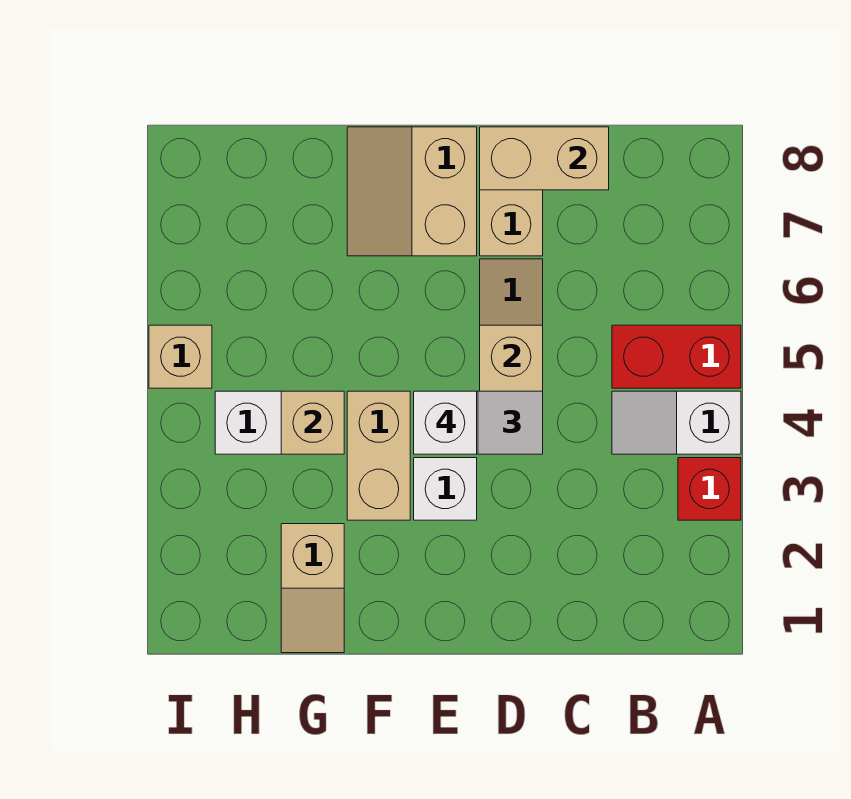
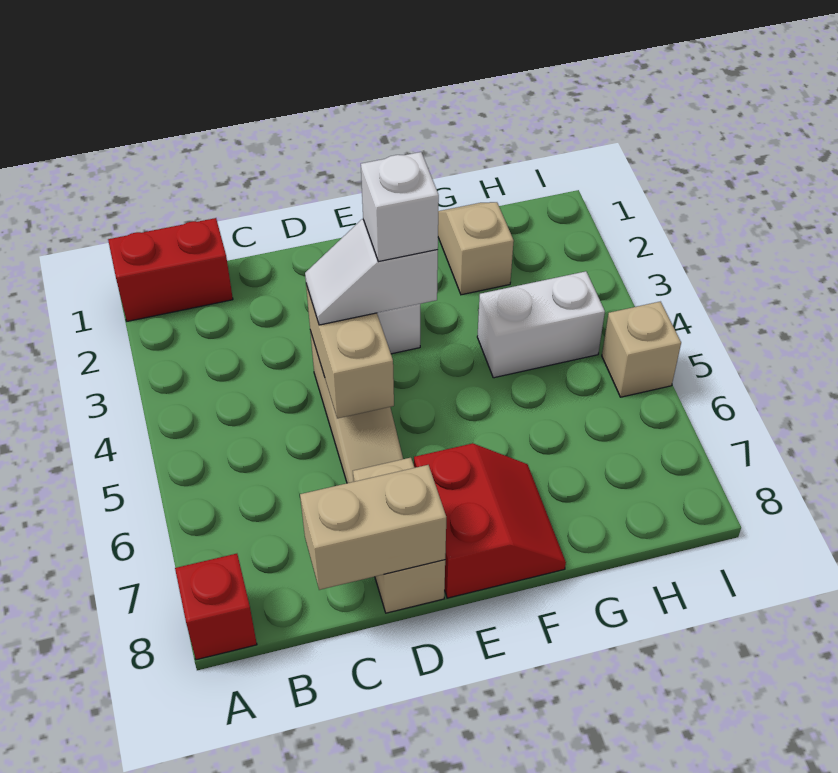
red 1x1 brick [678,458,741,520] -> red 1x1 brick moved to [175,554,257,660]
white 1x2 slope [612,391,741,454] -> none
red 1x2 brick [612,325,741,388] -> red 1x2 brick moved to [108,218,233,321]
tan 2x2 slope [347,127,477,256] -> red 2x2 slope [414,443,566,598]
tan 1x2 brick [347,391,410,520] -> none
tan 1x1 brick [281,391,344,454] -> none

